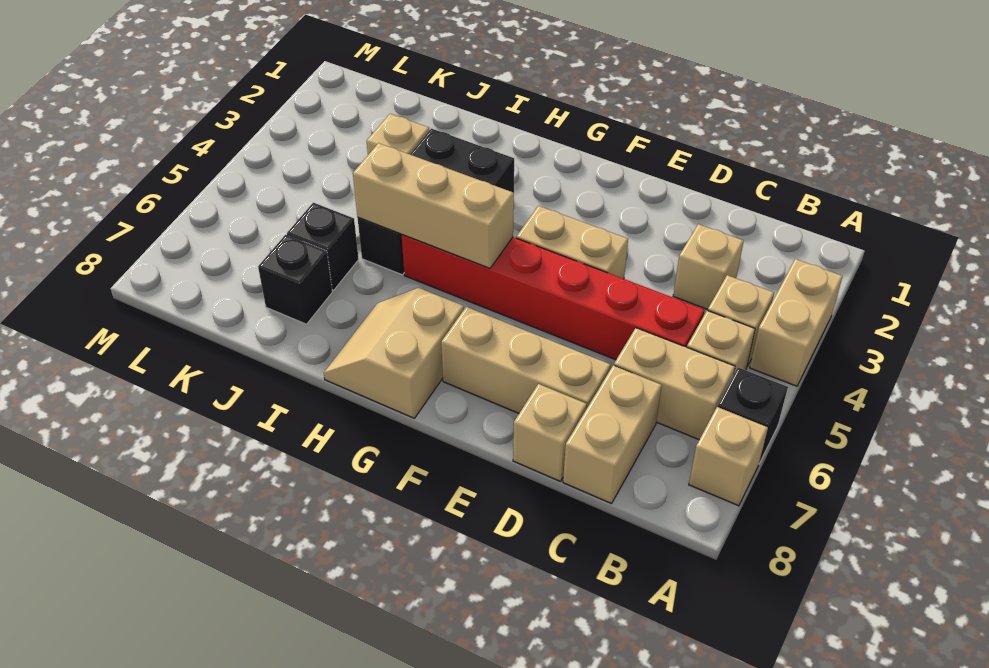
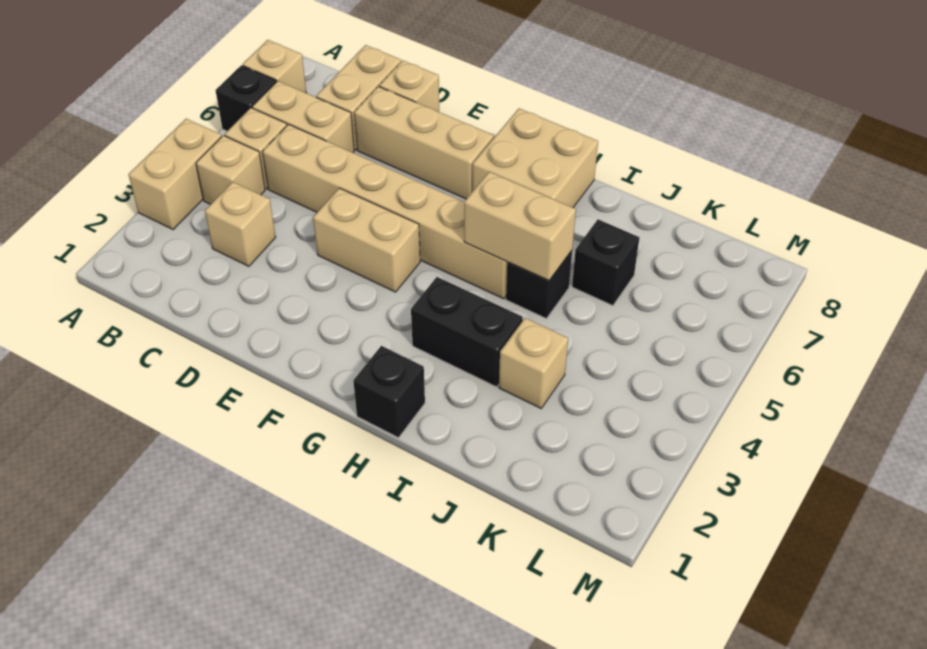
red 1x6 brick [402,235,704,360] -> tan 1x6 brick [262,124,507,299]
tan 1x3 brick [353,143,514,268] -> tan 1x2 brick [464,172,576,281]
tan 2x2 slope [324,288,464,418] -> tan 2x2 brick [472,109,598,208]
black 1x1 brick [258,235,332,324] -> black 1x1 brick moved to [353,346,425,438]

